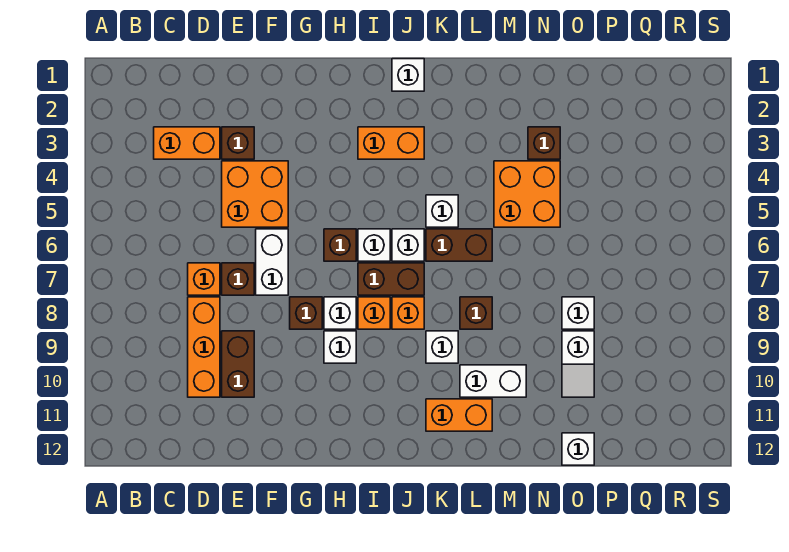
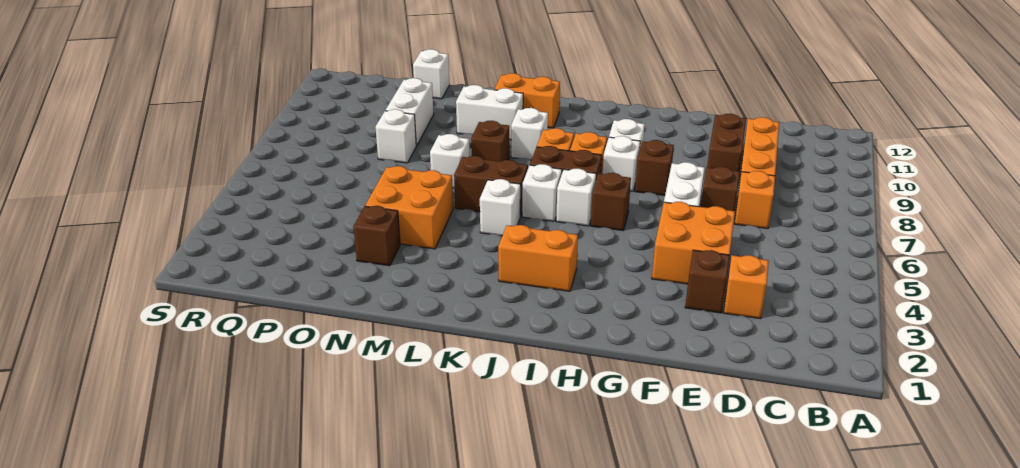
orange 1x2 brick [154,127,220,159] -> orange 1x1 brick [724,255,769,319]
white 1x1 brick [392,59,424,91] -> white 1x1 brick moved to [430,134,470,188]
white 1x2 slope [562,331,594,397] -> white 1x2 brick [385,78,434,146]

